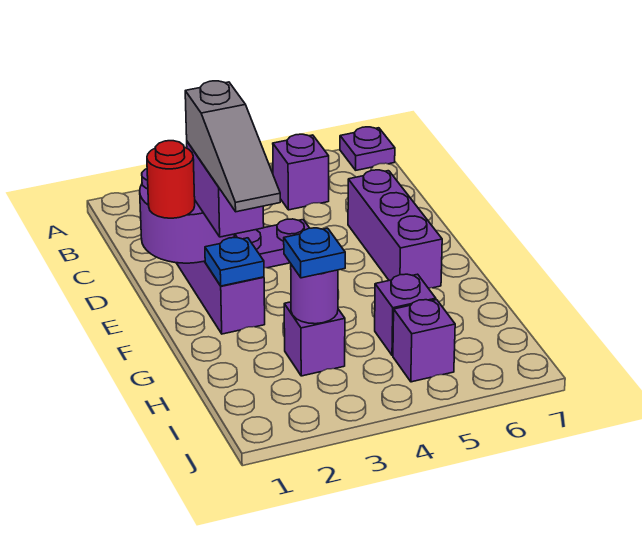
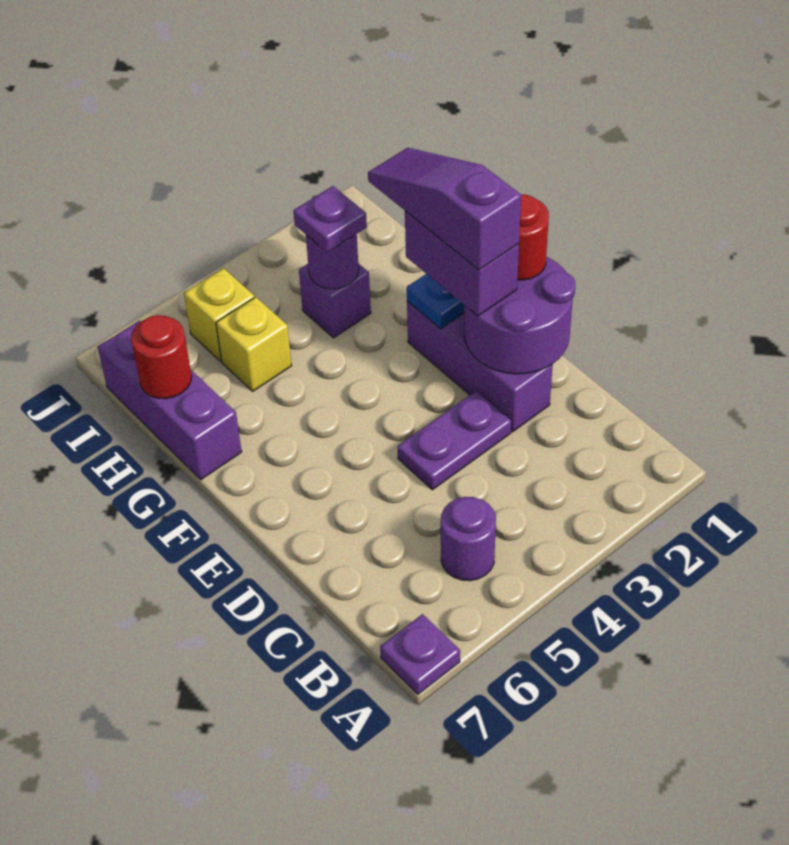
purple 1x1 brick [273,134,329,210] -> purple 1x1 round brick [441,497,496,581]
purple 1x3 brick [348,170,442,288] -> purple 1x3 brick moved to [98,321,242,480]
grey 1x3 slope [185,81,280,212] -> purple 1x3 slope [368,148,521,270]
blue 1x1 plate [284,228,345,278] -> purple 1x1 plate [293,186,367,252]
purple 1x1 brick [375,274,436,356] -> yellow 1x1 brick [216,297,292,391]
none -> red 1x1 round brick [131,315,192,399]
purple 1x1 brick [393,300,455,382] -> yellow 1x1 brick [184,268,255,361]

